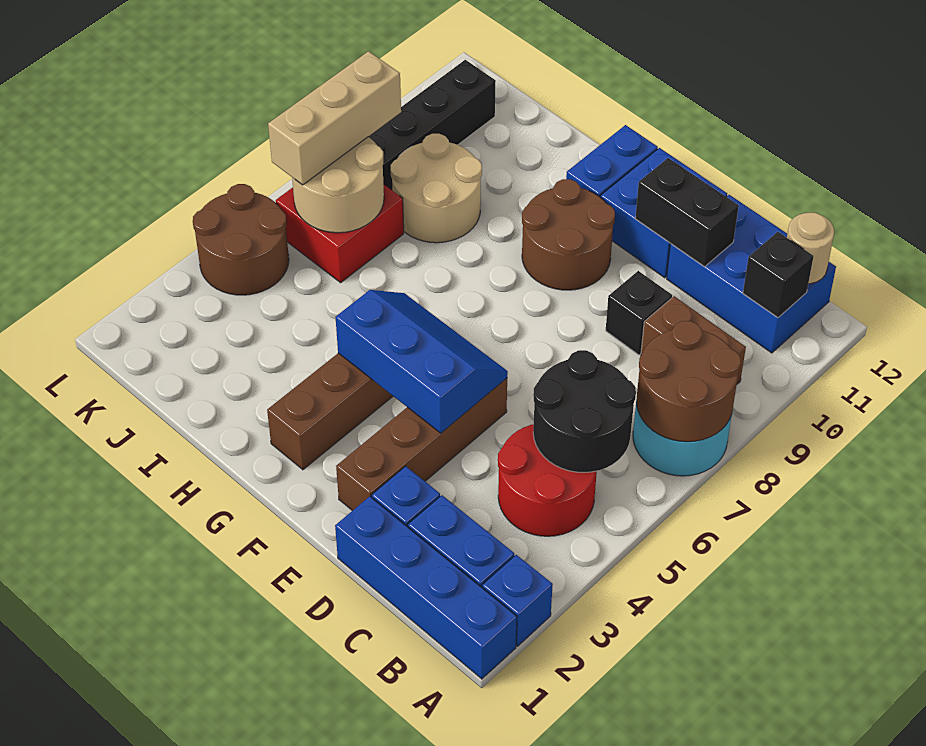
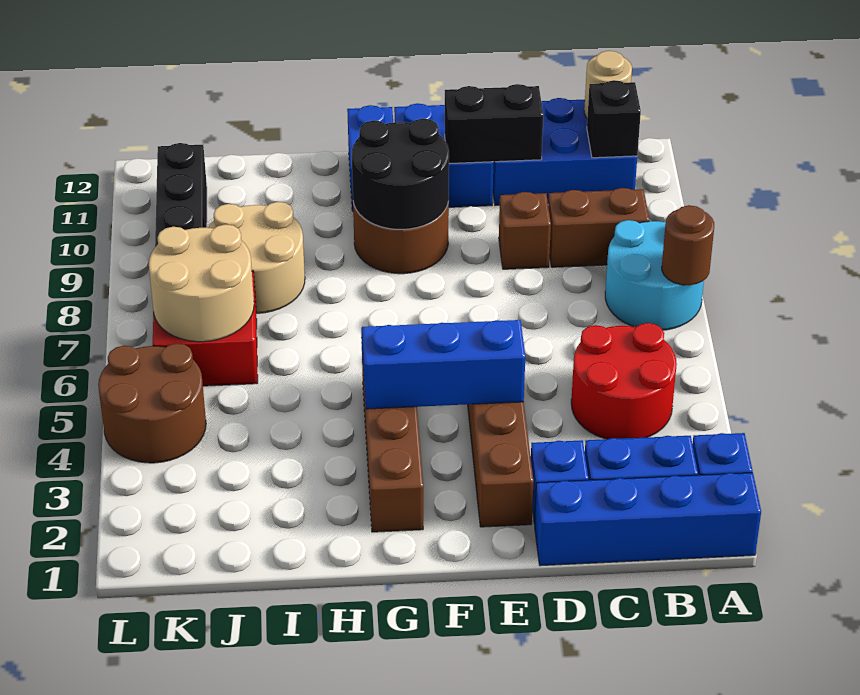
brown 2x2 round brick [637,321,741,442] -> brown 1x1 round brick [662,205,714,285]
black 2x2 round brick [533,350,636,473] -> black 2x2 round brick moved to [352,119,449,229]
black 1x1 brick [606,271,672,355] -> brown 1x1 brick [499,192,551,269]
tan 1x3 brick [268,51,401,185] -> none

